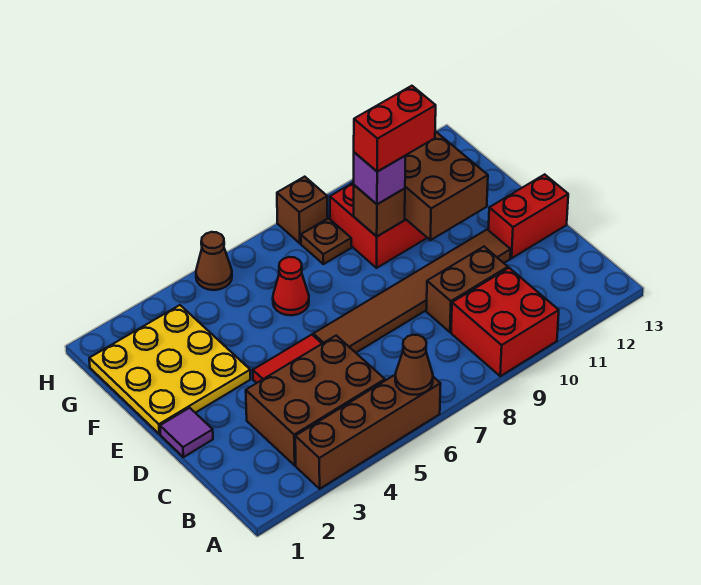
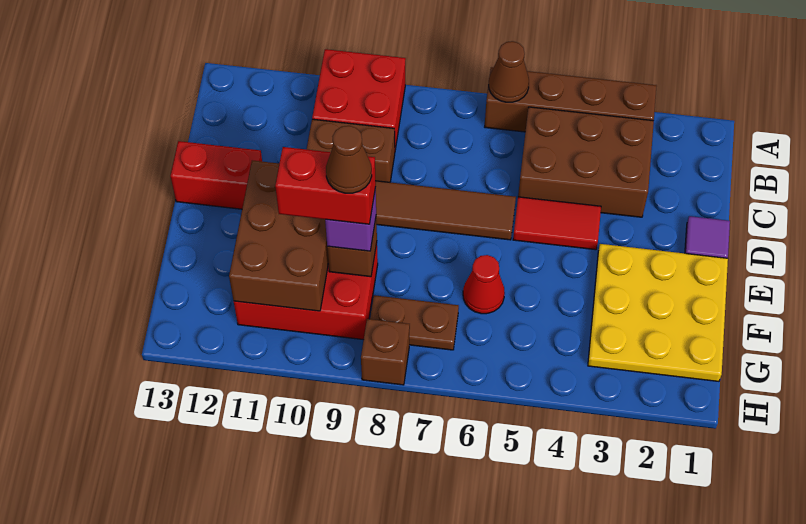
brown 1x1 plate [301,218,351,264] -> brown 1x2 plate [370,295,459,350]
brown 1x1 cone [196,232,232,290] -> brown 1x1 cone moved to [326,126,372,193]

